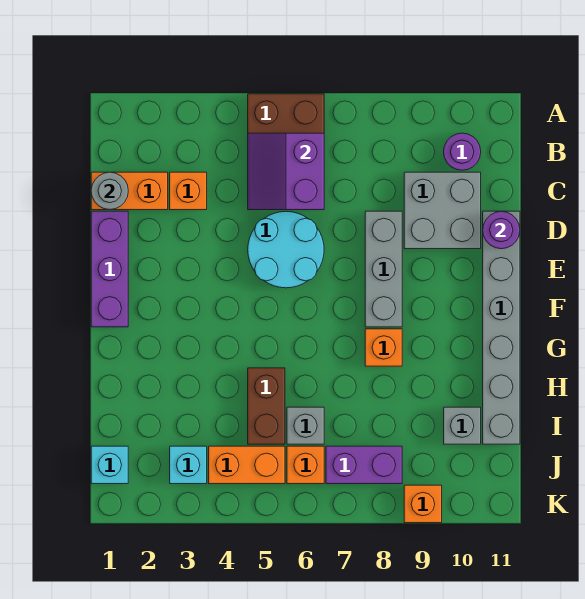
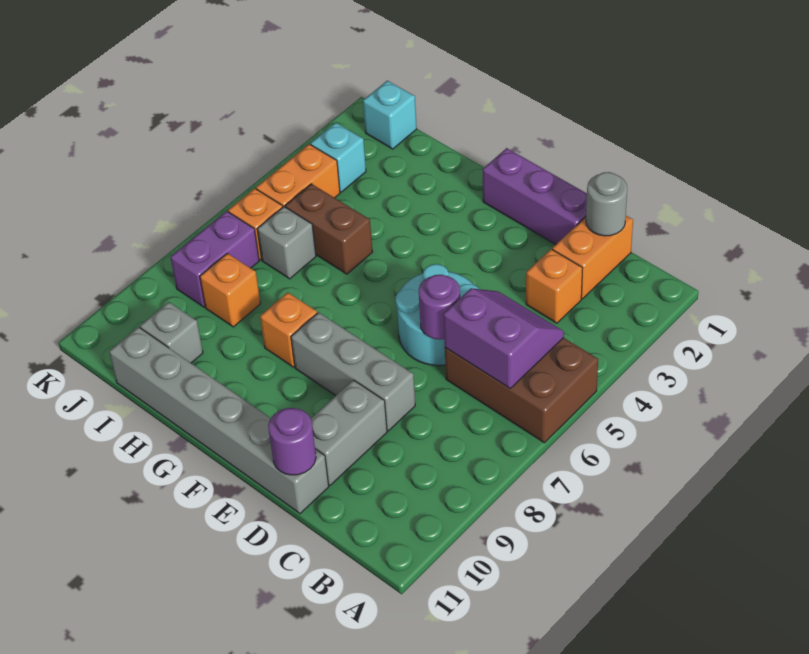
purple 1x1 round brick [444,133,481,170] -> purple 1x1 round brick moved to [419,275,460,340]
grey 2x2 brick [404,172,481,249] -> grey 1x2 brick [311,380,387,485]
orange 1x1 brick [404,485,442,523] -> orange 1x1 brick moved to [200,253,260,327]

